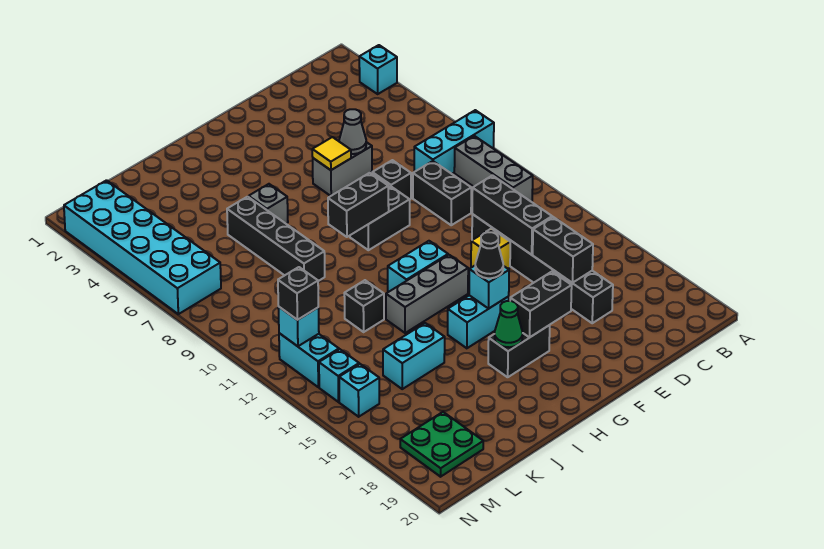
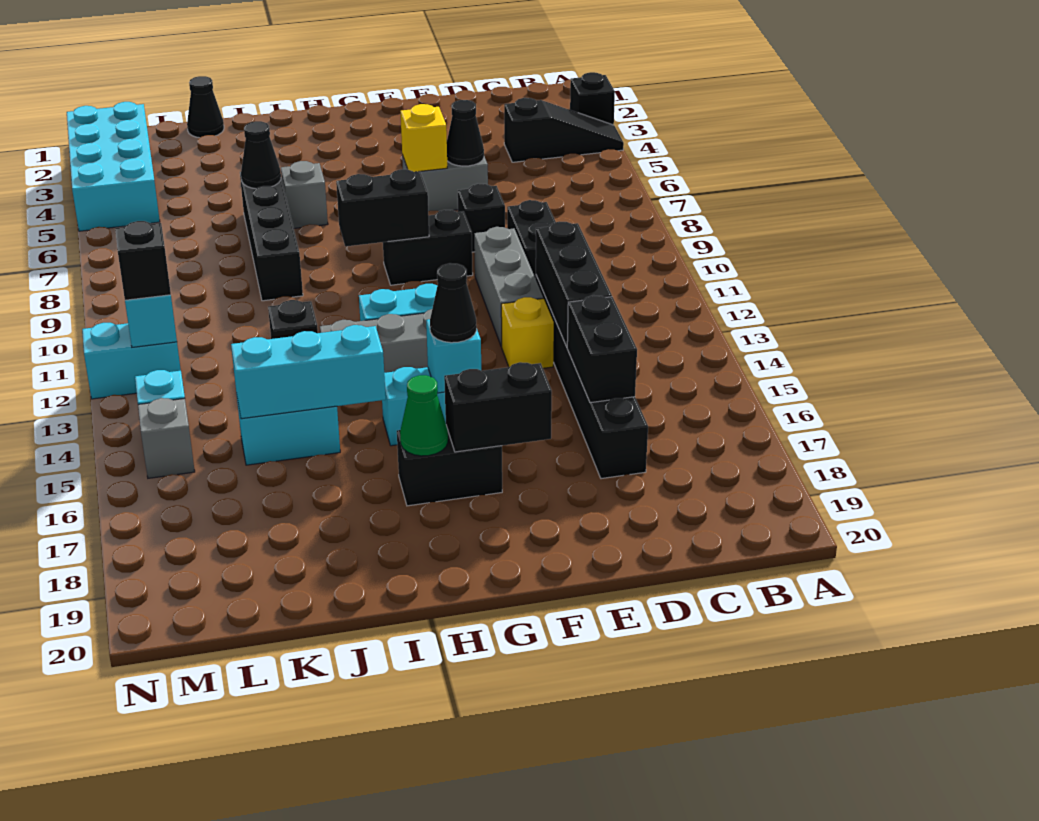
cyan 1x1 brick [359,45,397,94] -> black 1x1 brick [570,72,615,125]
none -> black 1x3 slope [504,98,624,162]
cyan 1x3 brick [414,110,494,174] -> cyan 1x3 brick moved to [231,325,386,419]
grey 1x3 brick [454,136,533,202] -> grey 1x3 brick moved to [474,227,543,347]
grey 1x1 cone [339,109,366,154] -> black 1x1 cone [447,100,484,166]
yellow 1x1 tile [312,137,351,170] -> yellow 1x1 brick [400,104,447,172]
none -> black 1x1 cone [241,121,281,189]
none -> black 1x1 cone [187,76,224,138]
green 2x2 plate [400,412,483,477] -> none
cyan 2x6 brick [64,180,221,314] -> cyan 2x4 brick [67,102,160,231]
cyan 1x2 brick [279,333,339,387] -> cyan 1x2 brick turned to [82,323,181,399]
cyan 1x1 brick [339,364,379,417] -> grey 1x1 brick [138,398,195,478]

